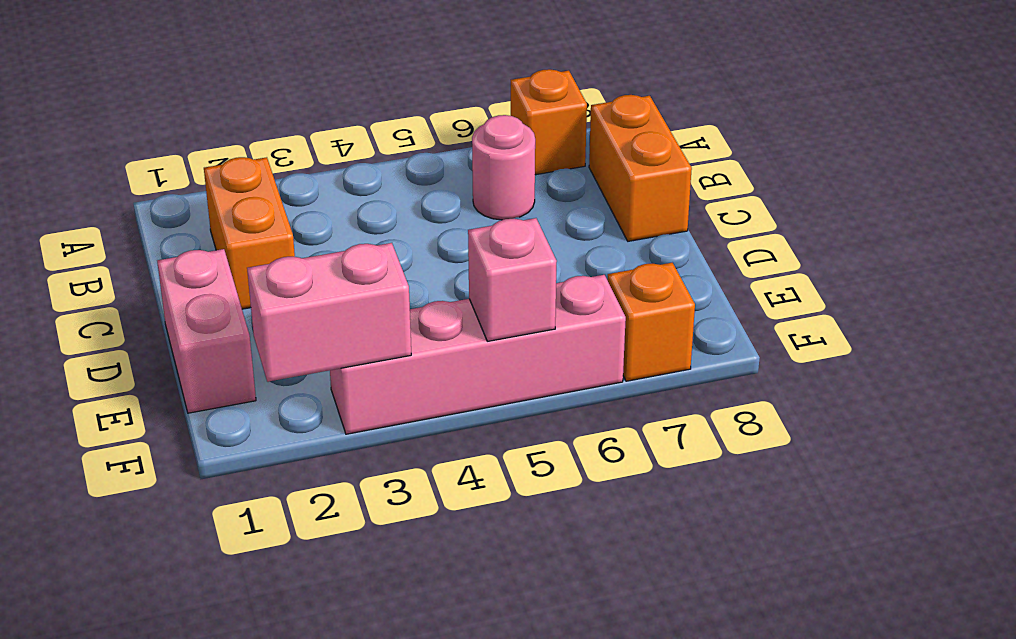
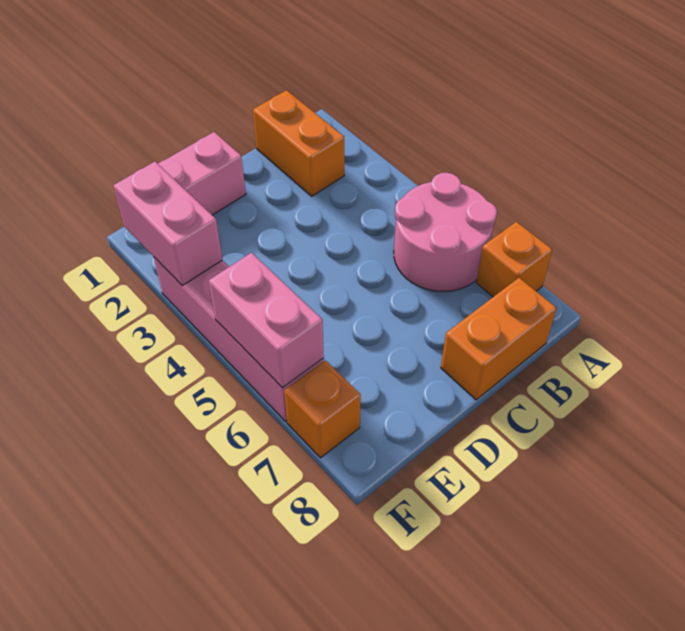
orange 1x2 brick [204,157,295,309] -> orange 1x2 brick turned to [253,90,344,196]
pink 1x1 round brick [472,115,535,220] -> pink 2x2 round brick [394,173,497,291]
pink 1x1 brick [468,218,557,341] -> pink 1x2 brick [209,253,324,387]

